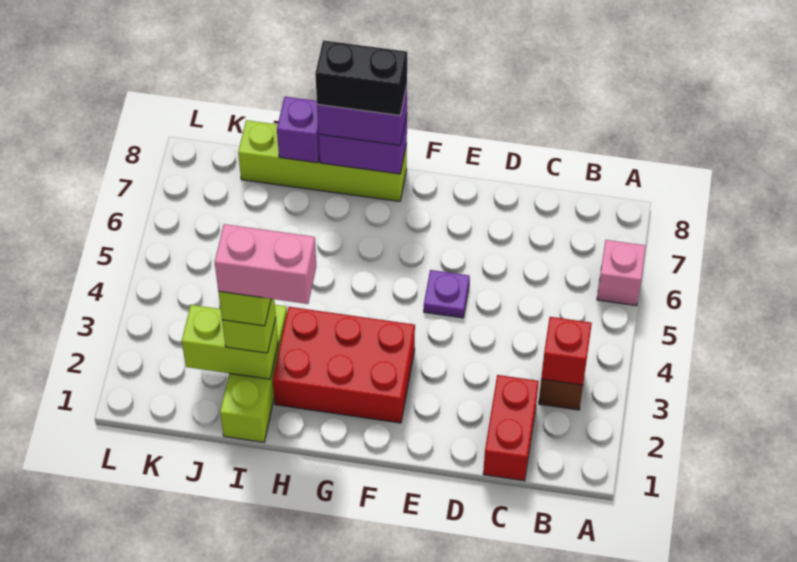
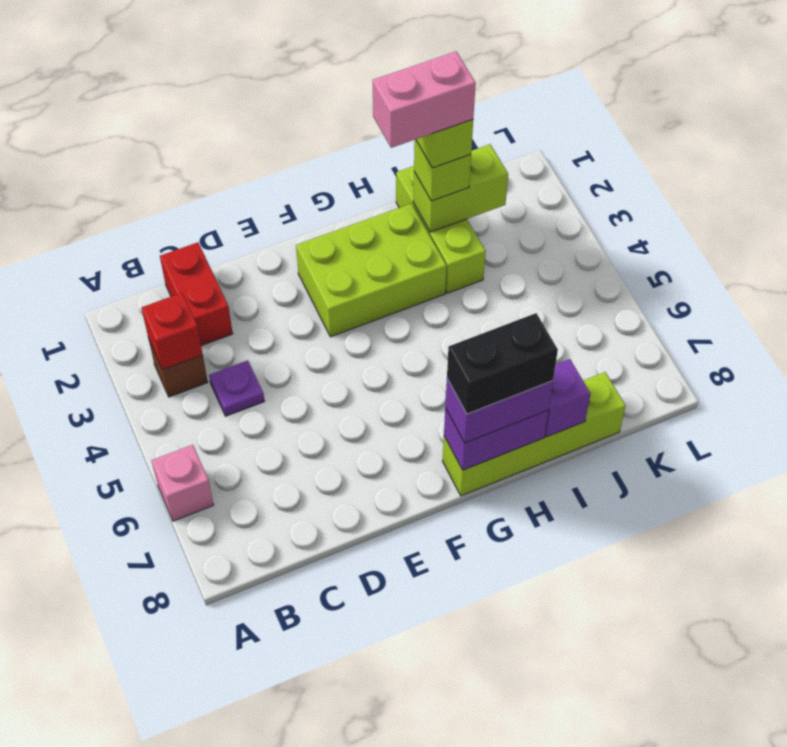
purple 1x1 plate [424,270,470,318] -> purple 1x1 plate moved to [209,360,265,416]
red 2x3 brick [272,307,415,423] -> lime 2x3 brick [296,204,447,337]

